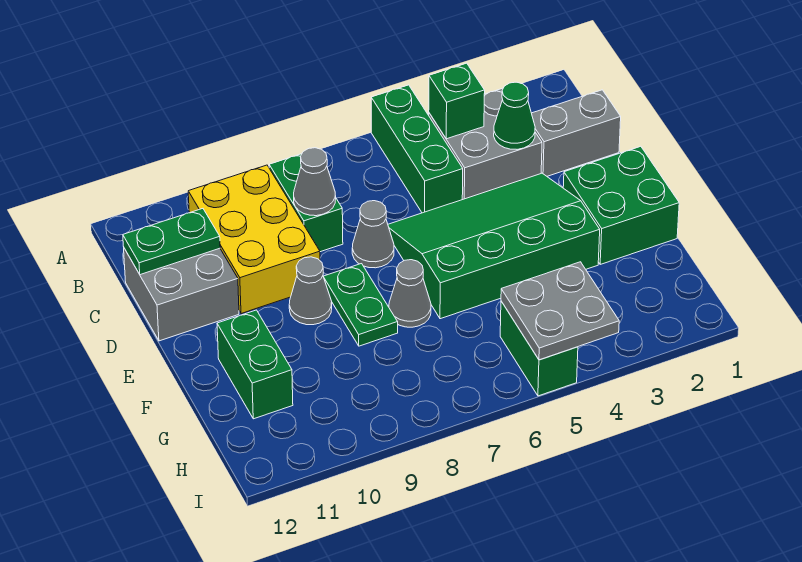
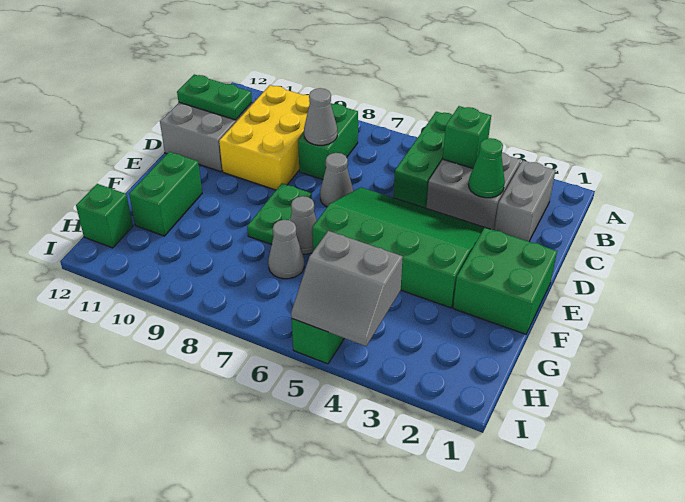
grey 1x2 brick [532,90,621,176] -> grey 1x2 brick turned to [494,160,556,242]
grey 1x1 cone [289,257,332,325] -> grey 1x1 cone moved to [268,220,304,279]
grey 2x2 plate [501,262,619,360] -> grey 2x2 slope [291,231,403,346]
none -> green 1x1 brick [76,184,133,248]

